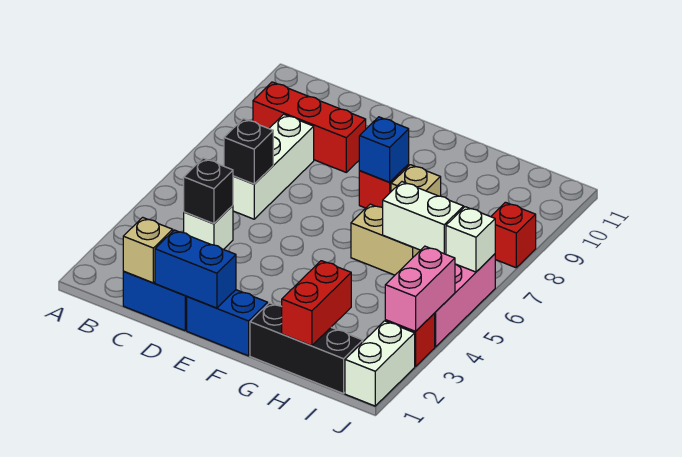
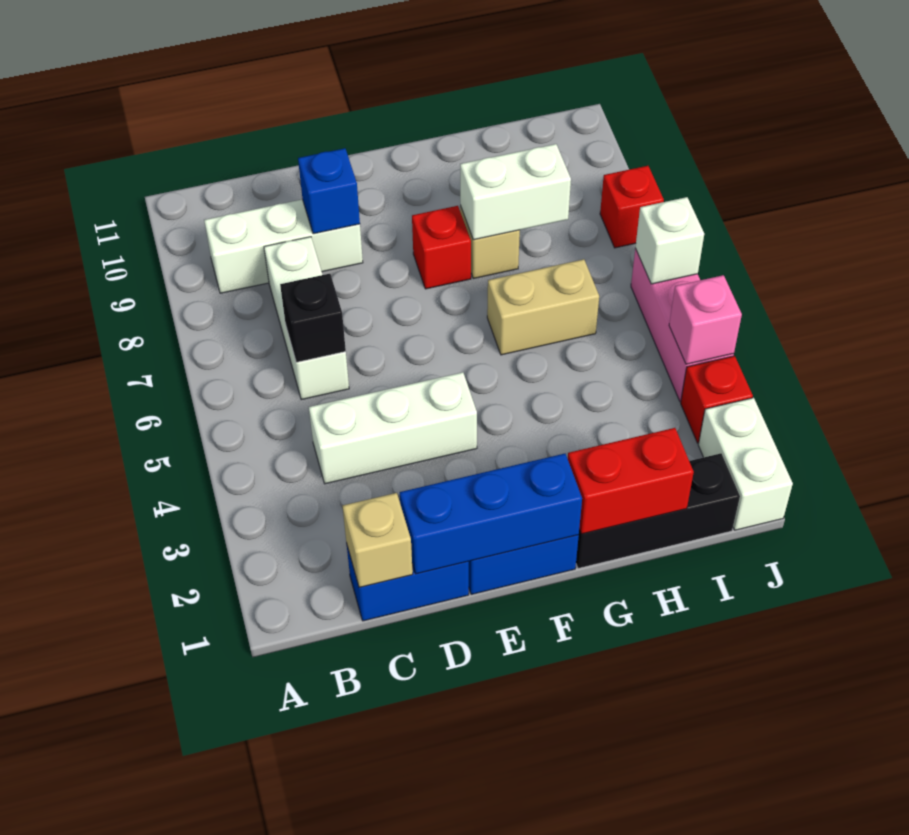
red 1x3 brick [253,82,366,172] -> white 1x3 brick [204,199,363,293]
white 1x1 brick [184,206,233,250] -> white 1x3 brick [309,372,477,484]
black 1x1 brick [184,158,233,224] -> none
blue 1x2 brick [155,230,236,308] -> blue 1x3 brick [400,454,582,574]
blue 1x1 brick [359,117,409,182] -> blue 1x1 brick moved to [298,148,360,234]
red 1x2 brick [282,261,351,346] -> red 1x2 brick turned to [568,428,694,534]
white 1x2 brick [383,182,464,254] -> white 1x2 brick moved to [460,144,571,240]
pink 1x2 brick [385,246,455,331] -> pink 1x1 brick [669,275,742,364]

